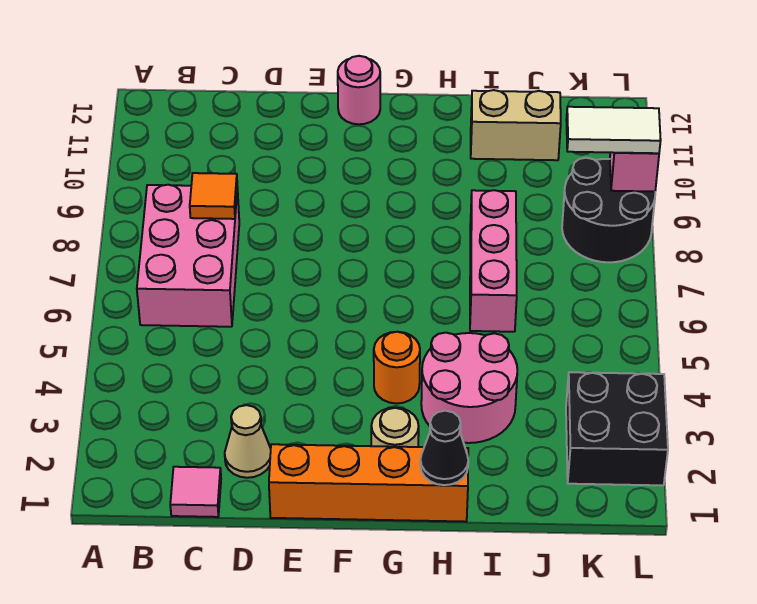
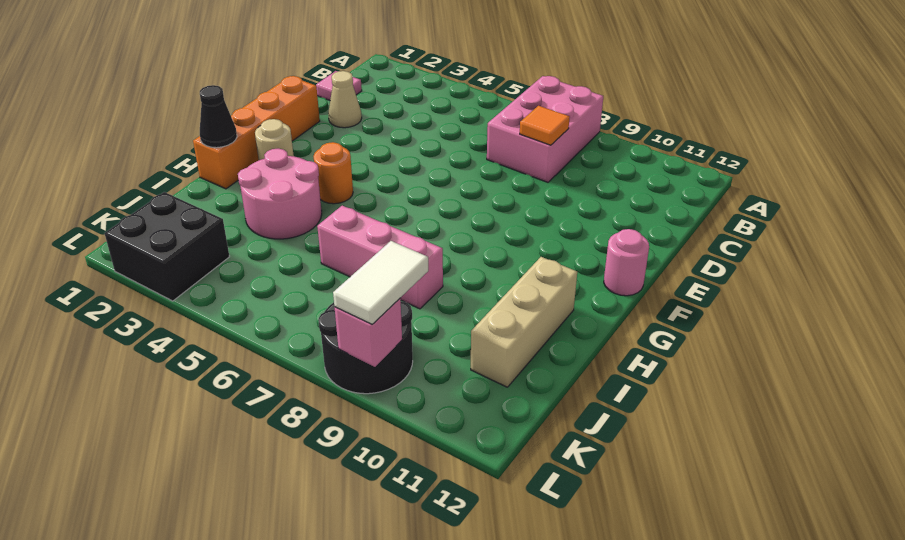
pink 2x3 brick [137,185,239,327] -> pink 2x3 brick turned to [487,76,603,182]
tan 1x2 brick [471,90,561,160] -> tan 1x3 brick [471,257,577,387]

